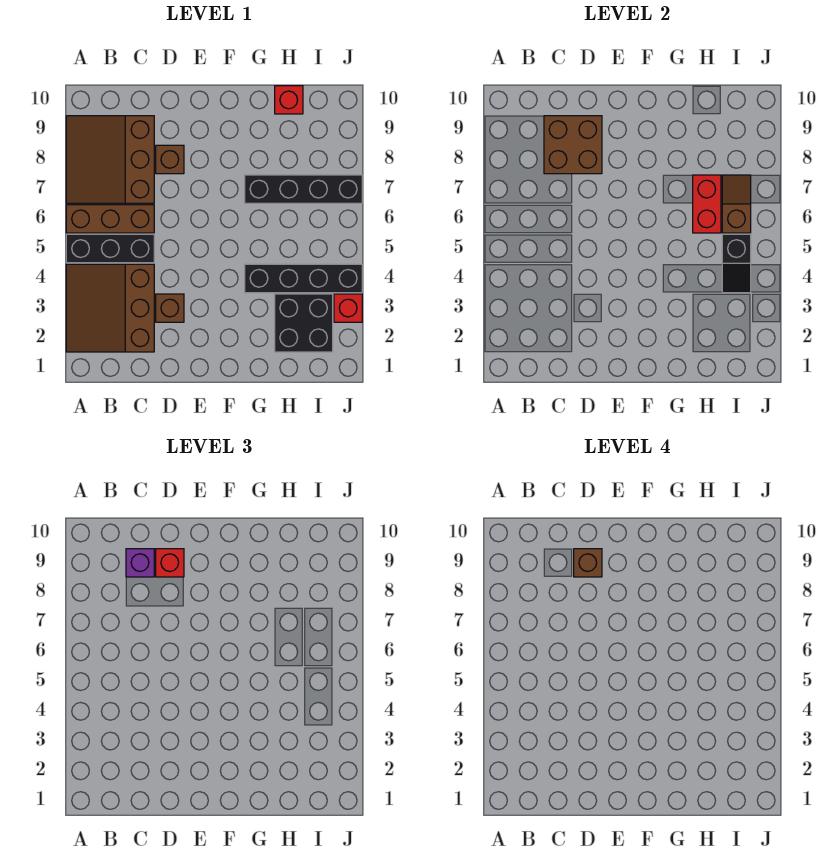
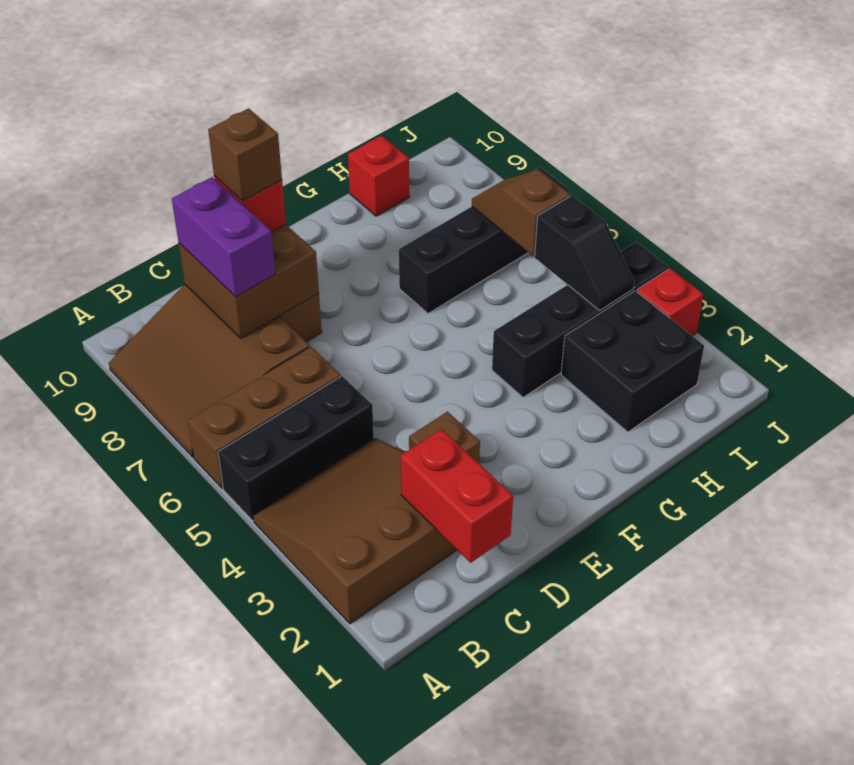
brown 3x3 slope [66,264,154,352] -> brown 3x3 slope turned to [253,438,457,624]
purple 1x1 brick [126,549,154,577] -> purple 1x2 brick [172,177,275,297]
red 1x2 brick [693,175,721,233] -> red 1x2 brick moved to [401,429,513,563]

